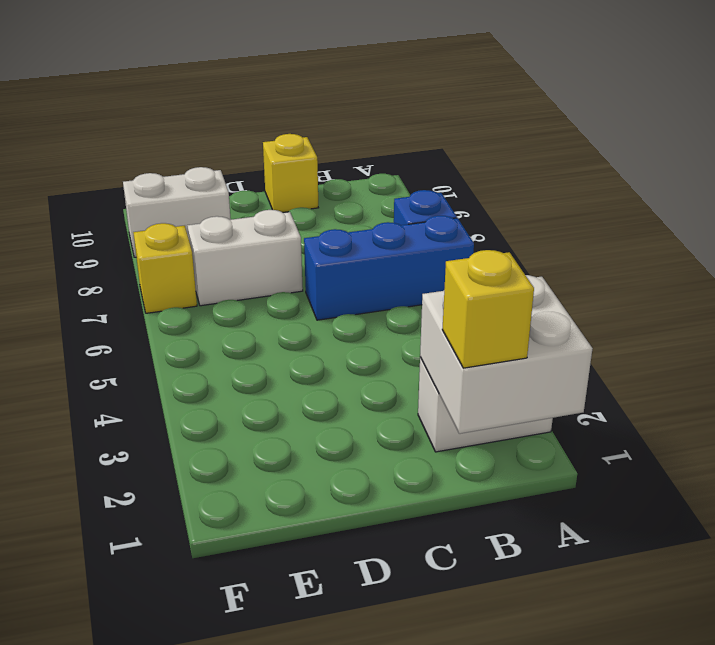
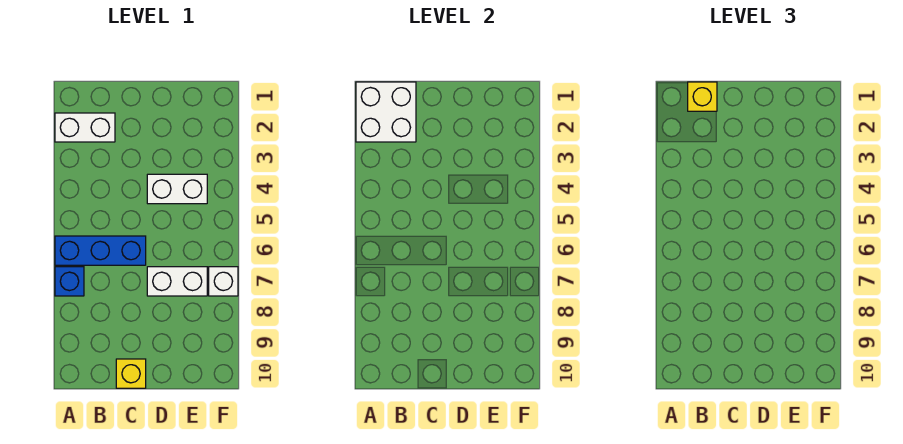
white 1x2 brick [123,167,231,257] -> white 1x2 brick moved to [147,174,207,204]
yellow 1x1 brick [133,223,197,313] -> white 1x1 brick [209,267,238,296]

